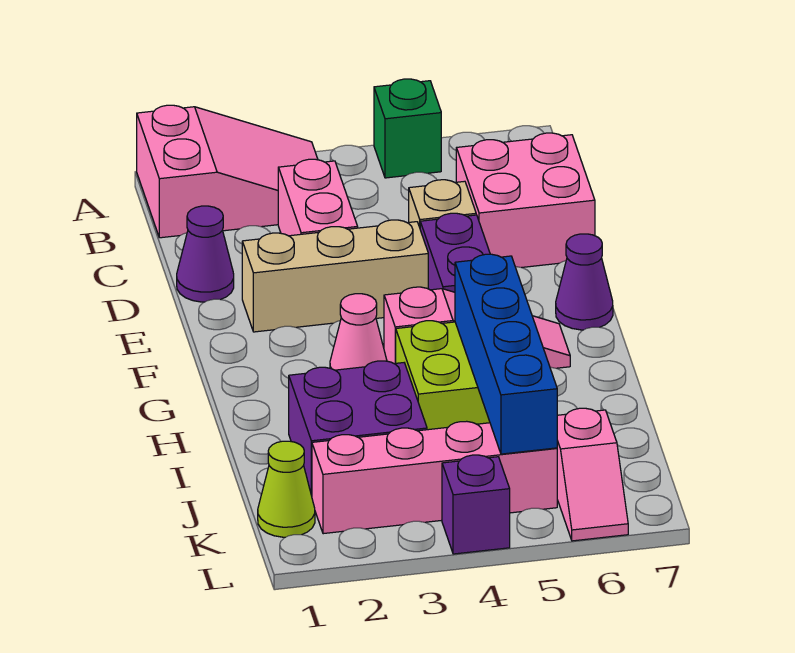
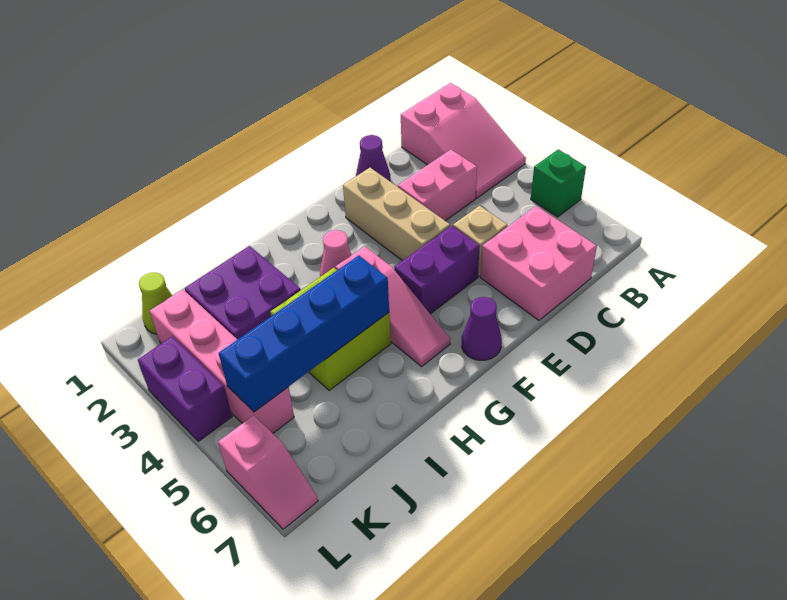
pink 1x2 slope [557,408,628,541] -> pink 1x2 slope turned to [218,415,318,529]
purple 1x1 brick [442,455,510,554] -> purple 1x2 brick [138,336,232,441]

